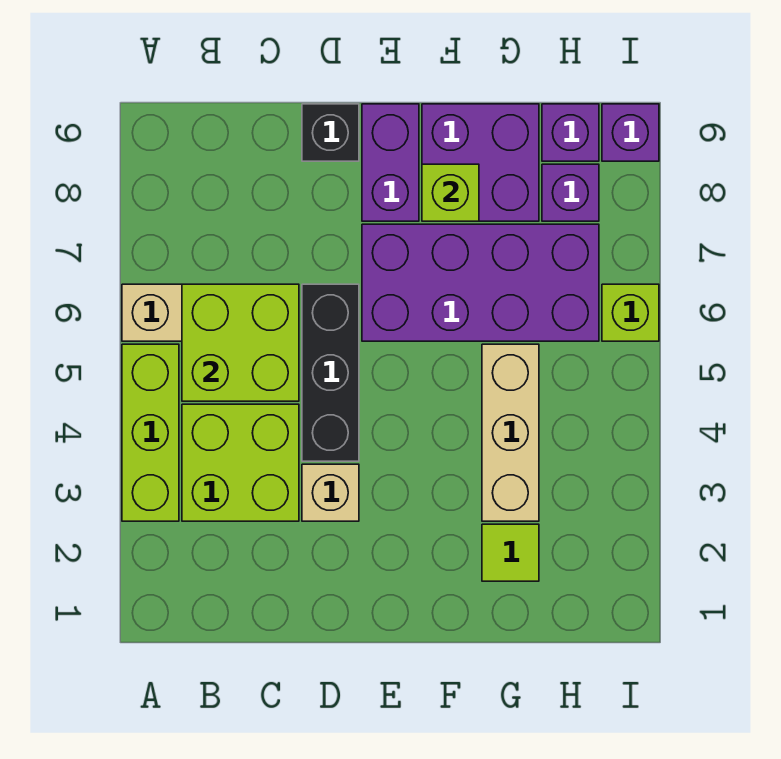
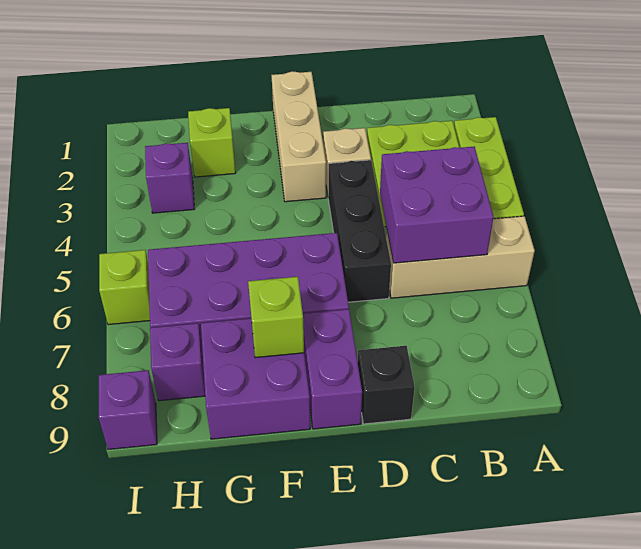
lime 2x2 brick [182,284,299,401] -> purple 2x2 brick [380,147,493,263]
lime 1x1 tile [482,524,539,581] -> lime 1x1 brick [188,108,236,177]
tan 1x3 brick [482,344,539,521] -> tan 1x3 brick moved to [272,71,326,202]
purple 1x1 brick [542,104,599,161] -> purple 1x1 brick moved to [145,143,194,213]

